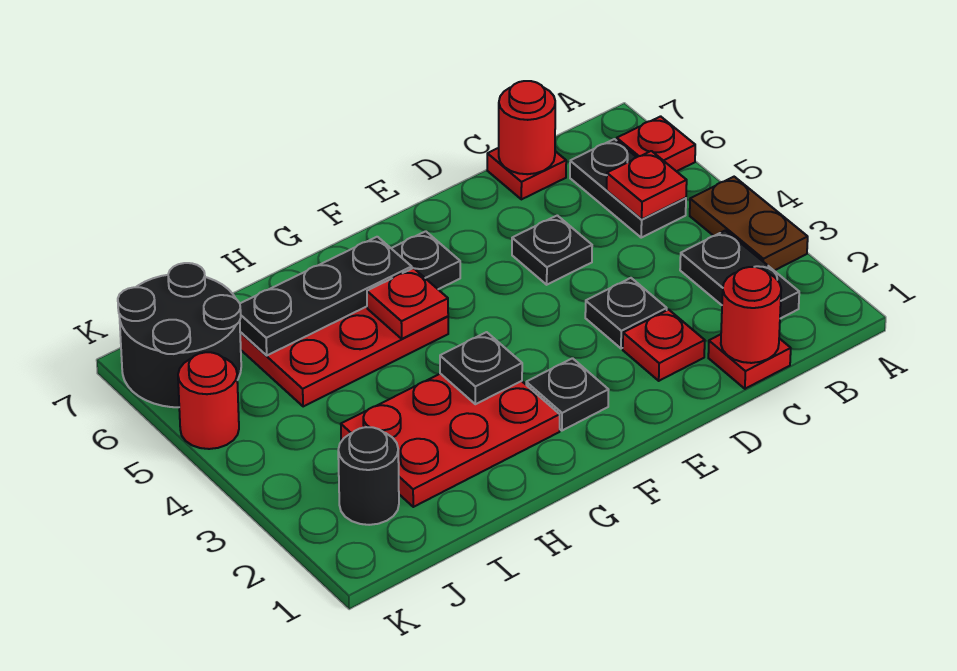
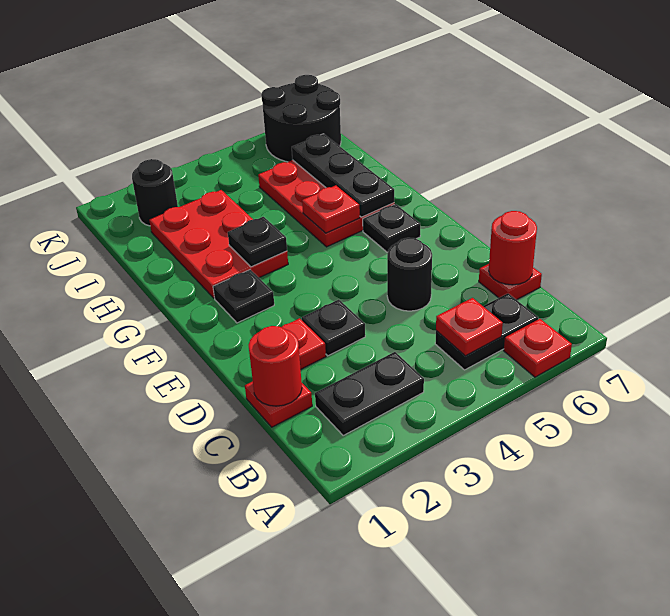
brown 1x2 plate [690,177,808,271] -> none
black 1x1 plate [512,215,592,285] -> black 1x1 round brick [387,238,432,311]
red 1x1 round brick [178,352,239,449] -> none

